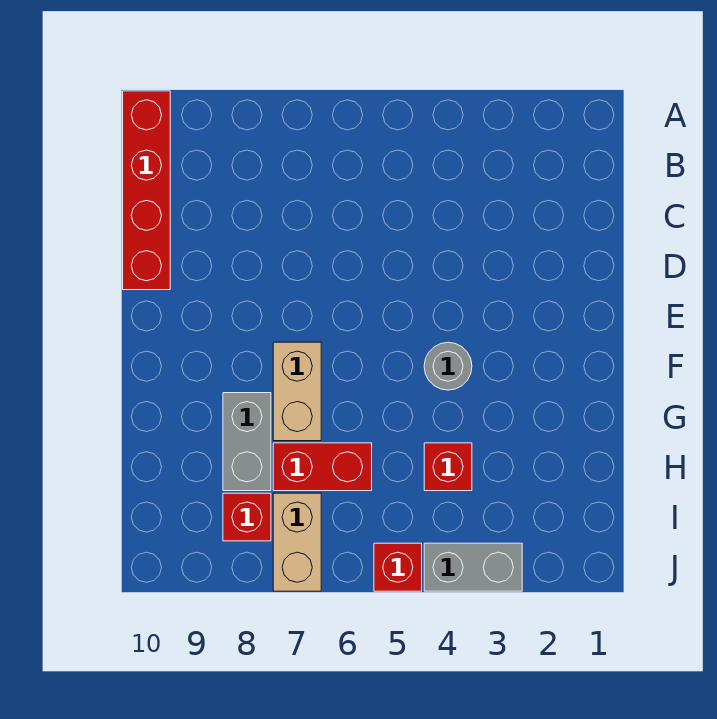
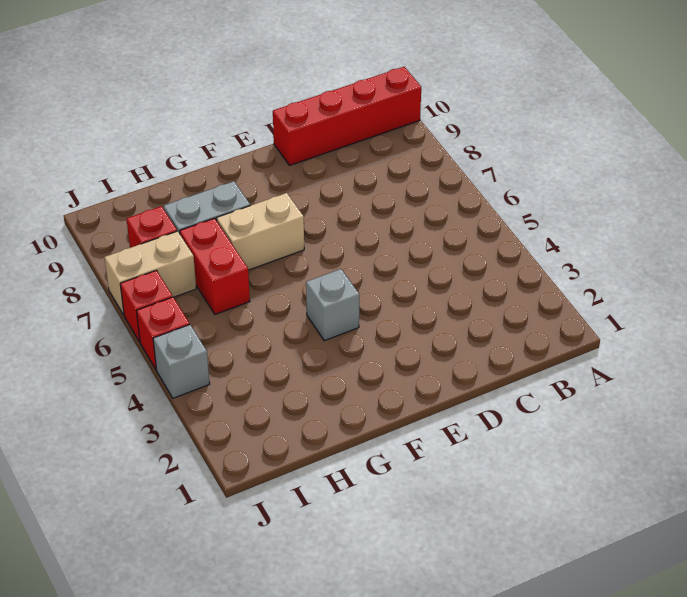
grey 1x1 round brick [424,342,472,390] -> grey 1x1 brick [306,269,359,341]
red 1x1 brick [424,443,472,491] -> red 1x1 brick moved to [120,270,172,342]
grey 1x2 brick [424,543,522,591] -> grey 1x1 brick [153,325,210,398]

